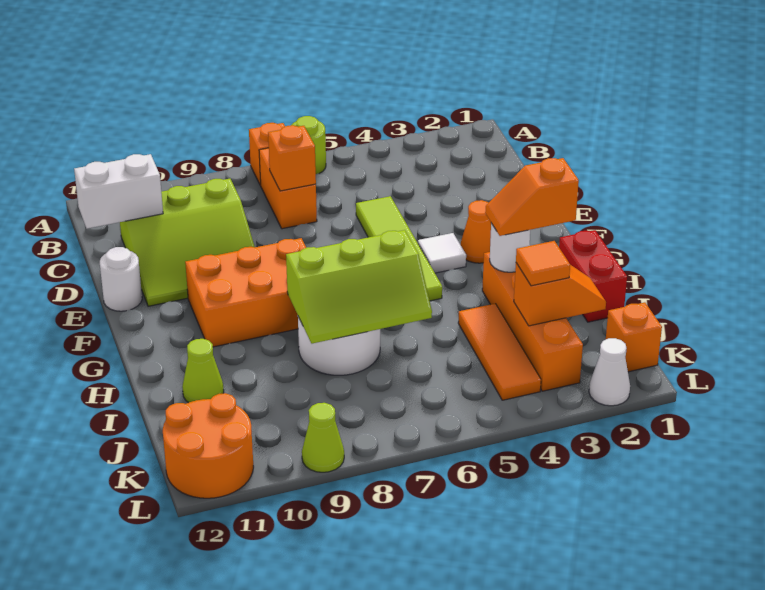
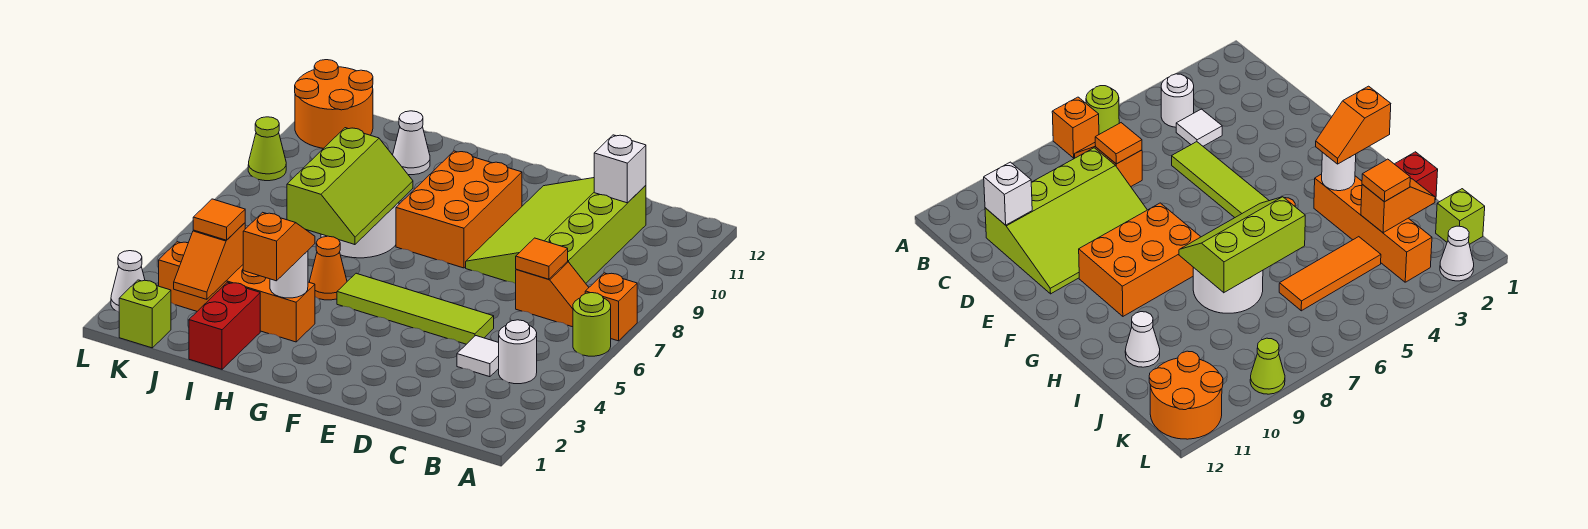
orange 1x2 brick [259,148,317,229] -> orange 1x2 slope [516,262,589,327]
orange 1x1 brick [268,125,316,191] -> orange 1x1 tile [516,238,568,279]
lime 3x3 slope [120,179,255,306] -> lime 3x4 slope [466,178,646,284]
white 1x2 brick [74,154,163,229] -> white 1x1 brick [594,135,646,203]
white 1x1 round brick [100,247,142,311] -> white 1x1 round brick moved to [499,320,537,384]
orange 1x1 cone [460,200,491,263] -> orange 1x1 cone moved to [309,236,347,300]
white 1x1 tile [418,233,466,273] -> white 1x1 tile moved to [457,336,499,377]
red 1x2 brick [559,230,627,322] -> red 1x2 brick turned to [189,282,260,369]
lime 2x3 slope [286,230,432,344] -> lime 2x3 slope turned to [287,128,413,245]
orange 1x3 tile [458,304,541,400] -> orange 1x3 tile turned to [1279,237,1381,311]
lime 1x1 cone [182,339,224,403] -> white 1x1 cone [393,111,430,175]
orange 1x1 brick [606,302,662,372] -> lime 1x1 brick [119,280,171,348]

